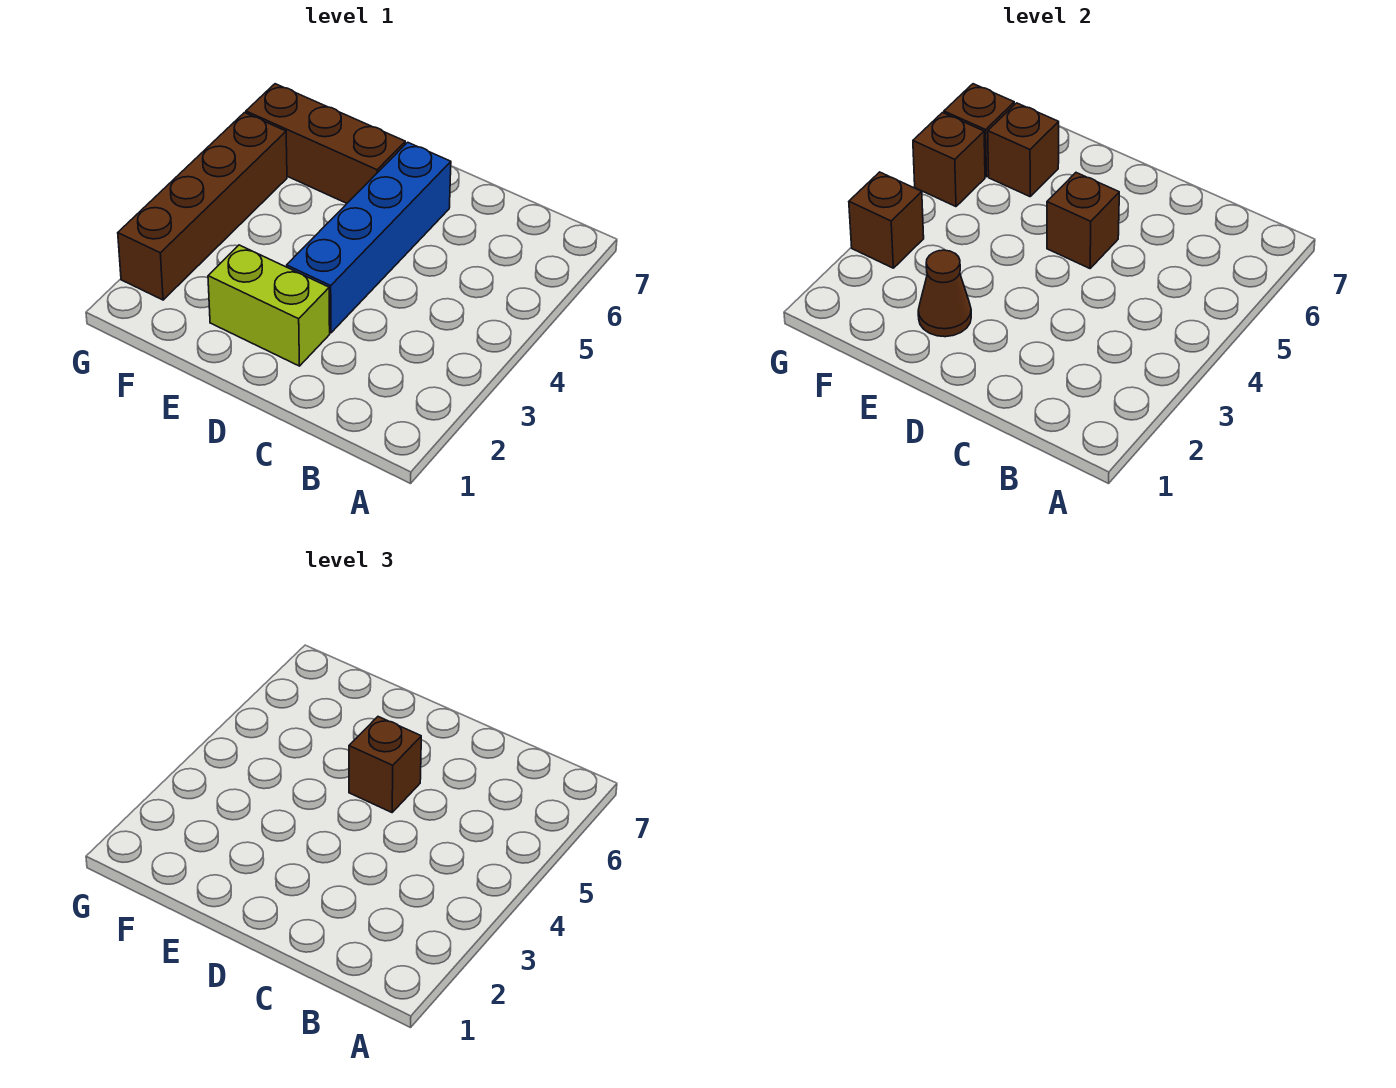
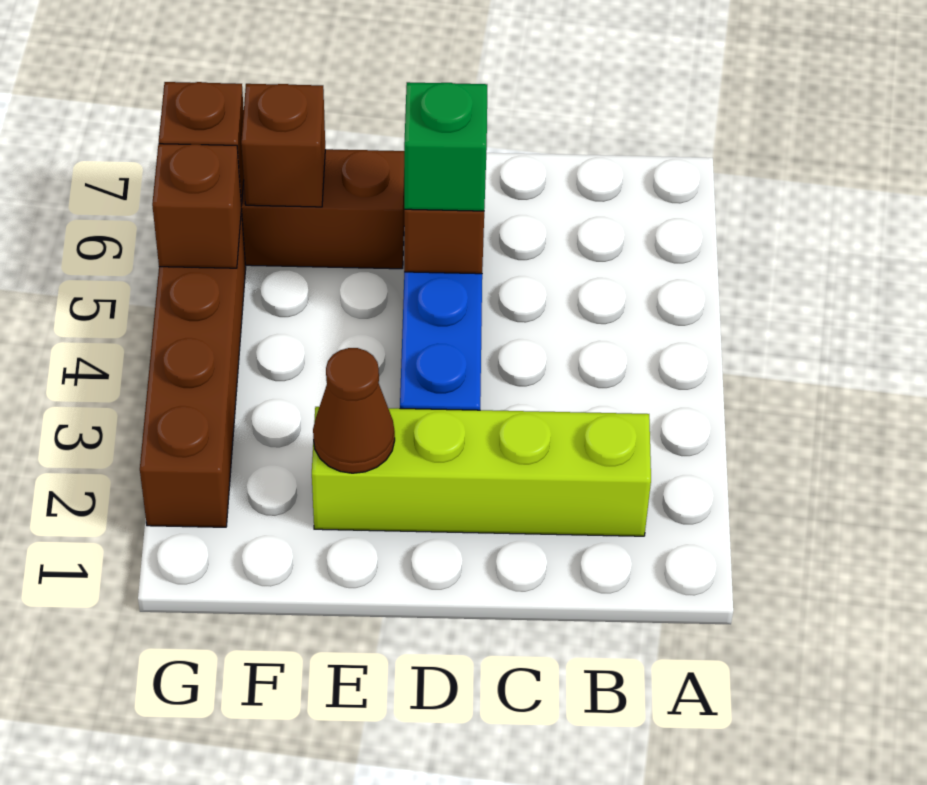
lime 1x2 brick [208,245,330,366] -> lime 1x4 brick [312,407,651,536]
brown 1x1 brick [349,717,421,812] -> green 1x1 brick [404,82,487,211]
brown 1x1 brick [849,172,924,268] -> none

